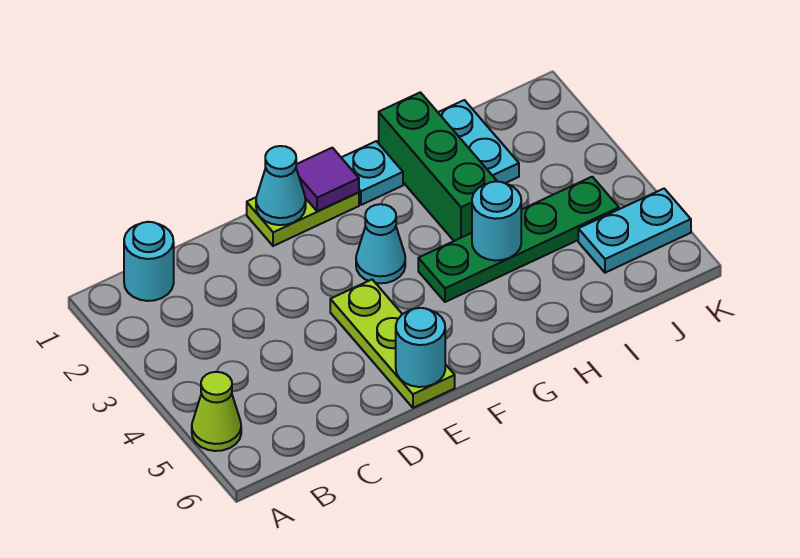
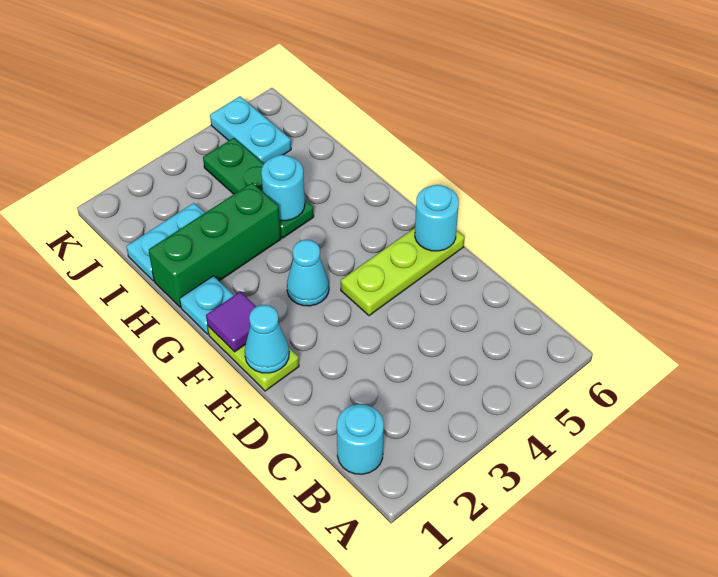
lime 1x1 cone [192,372,241,451] -> none
green 1x4 plate [418,177,619,302] -> green 1x3 plate [203,138,314,238]

